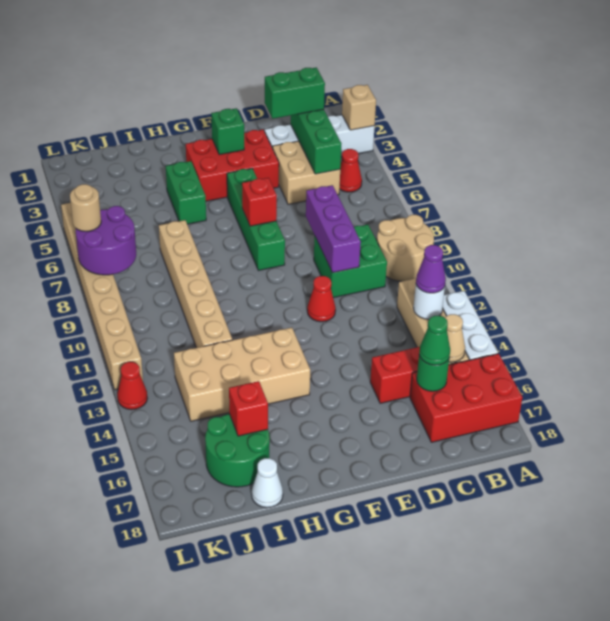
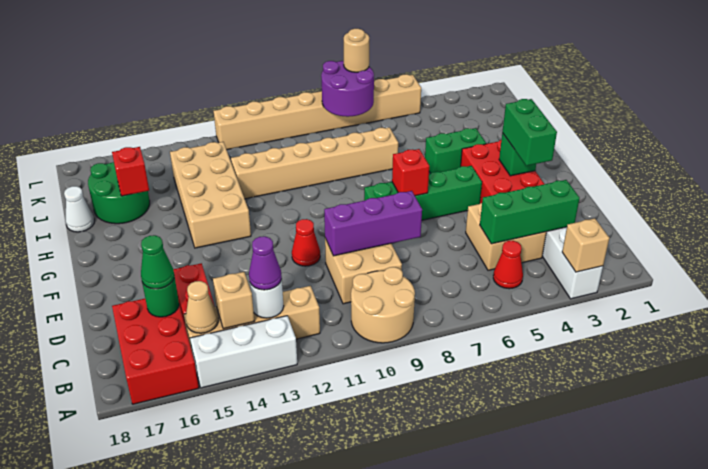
none -> tan 1x1 brick [213,272,255,329]
green 1x2 brick [265,68,325,119] -> green 1x2 brick moved to [502,99,557,166]
green 2x2 brick [314,224,387,298] -> tan 2x2 brick [325,238,402,304]
red 1x1 cone [117,362,147,410] -> none

